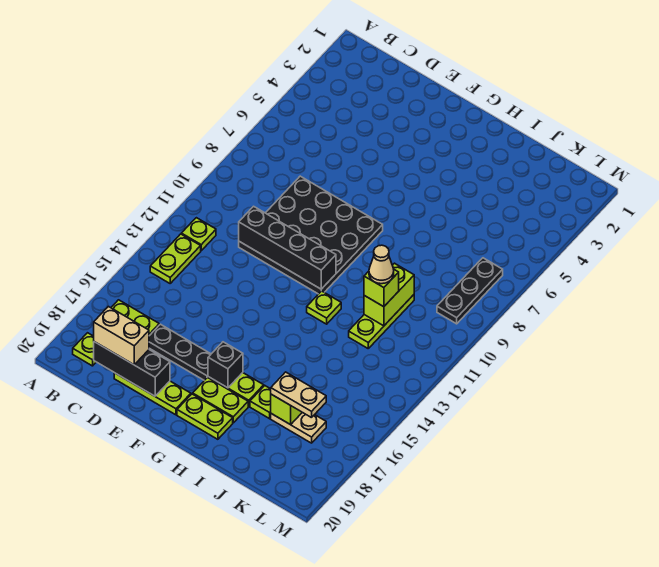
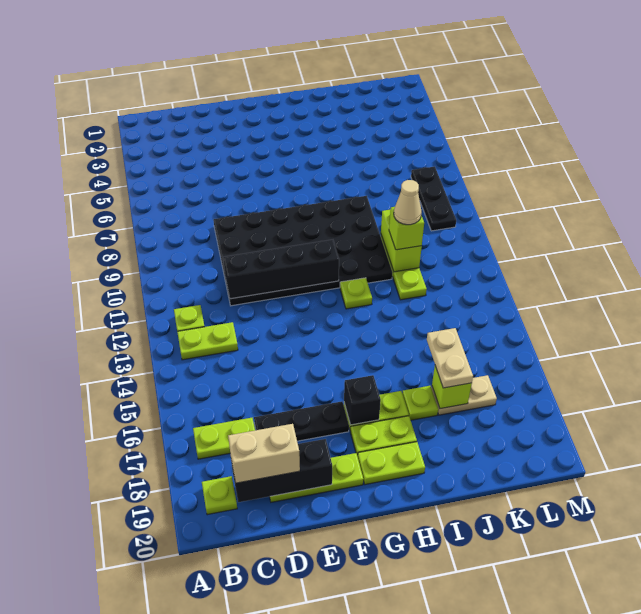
lime 1x2 plate [150,234,201,283] -> lime 1x2 plate turned to [177,322,238,360]
black 4x4 plate [239,176,383,294] -> black 4x6 plate [214,196,393,306]
tan 1x2 plate [271,372,326,418] -> tan 1x2 plate turned to [427,328,473,388]

